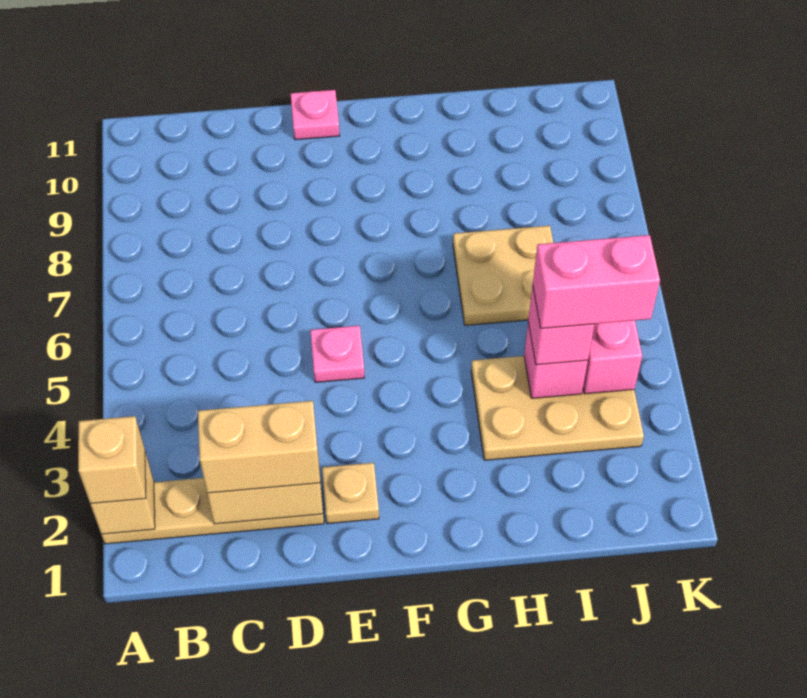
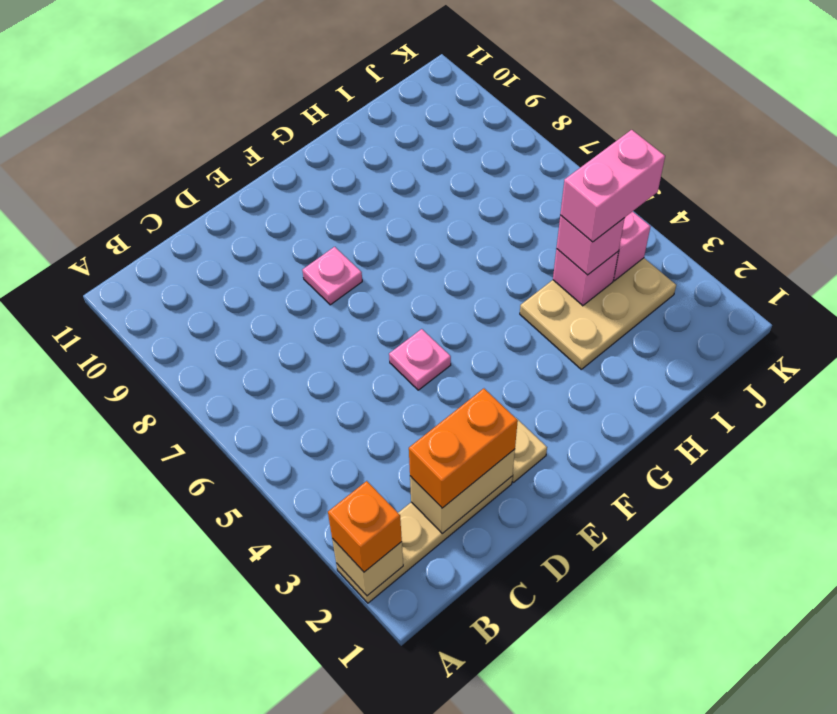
tan 1x1 brick [78,416,146,504] -> orange 1x1 brick [328,481,402,572]
tan 1x2 brick [198,401,320,493] -> orange 1x2 brick [409,389,518,508]
pink 1x1 plate [291,90,339,140] -> pink 1x1 plate moved to [302,247,362,305]
tan 2x2 plate [453,226,553,325] -> none

